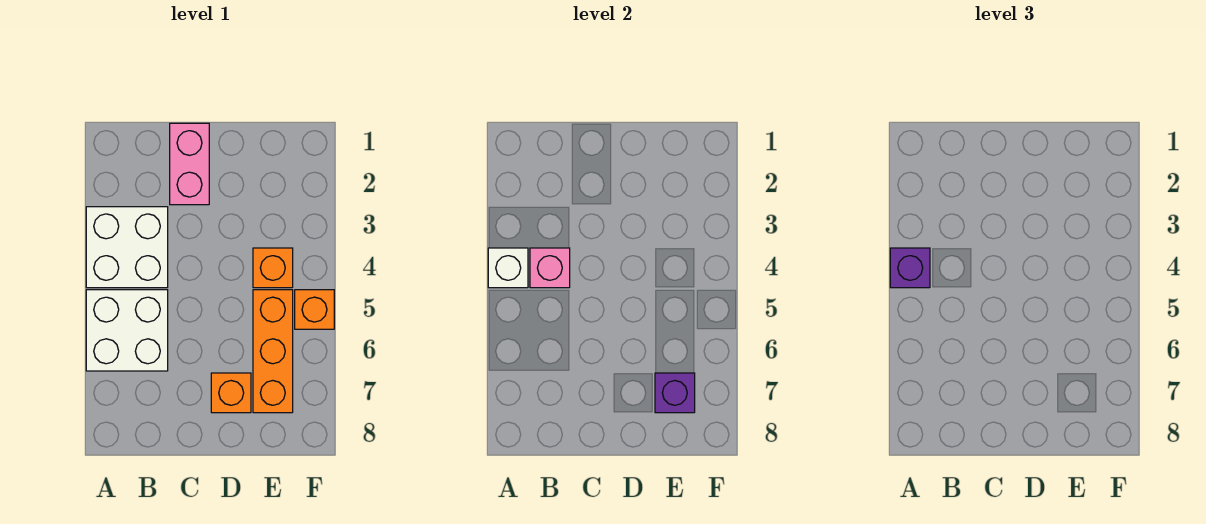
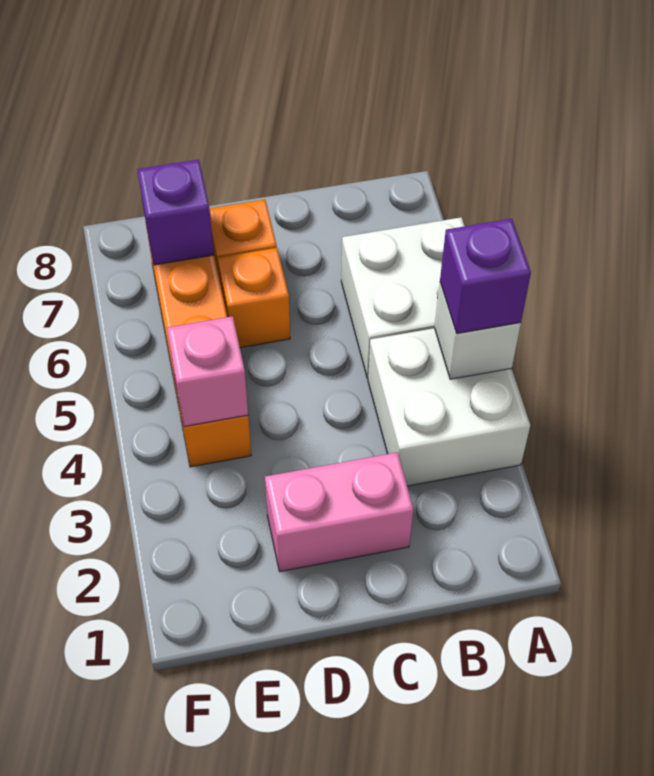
pink 1x1 brick [530,248,570,288] -> pink 1x1 brick moved to [167,316,248,427]
pink 1x2 brick [170,123,209,205] -> pink 1x2 brick turned to [265,452,413,572]
orange 1x1 brick [295,290,334,329] -> orange 1x1 brick moved to [218,248,290,348]

